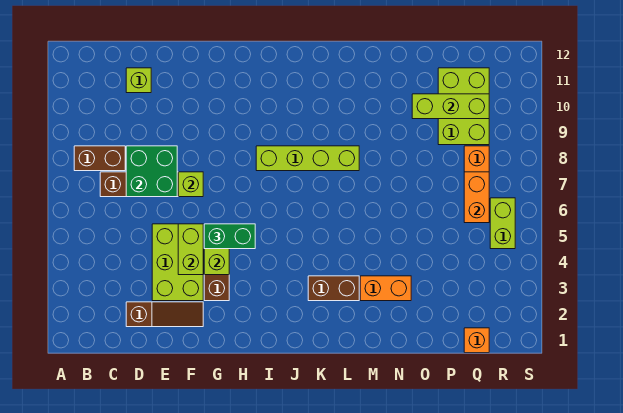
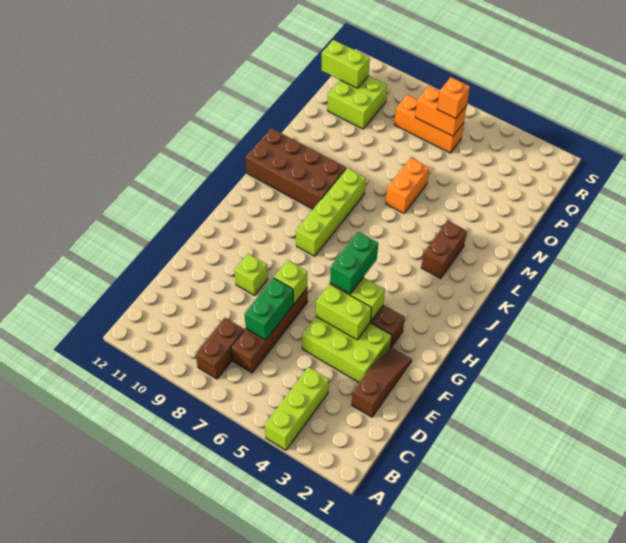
green 2x2 brick [126,146,177,197] -> green 1x2 brick [244,278,294,340]
lime 1x1 brick [126,68,151,93] -> lime 1x1 brick moved to [235,254,268,295]
none -> brown 2x4 brick [246,128,346,209]
orange 1x2 brick [360,276,411,301] -> orange 1x2 brick moved to [386,158,429,213]
lime 1x3 brick [412,94,489,119] -> lime 1x3 brick moved to [265,367,329,450]
lime 2x3 brick [438,68,489,145] -> lime 2x2 brick [328,76,387,129]
orange 1x1 brick [464,328,489,353] -> orange 1x1 brick moved to [437,77,470,119]
lime 1x2 brick [490,198,515,249] -> lime 1x2 brick moved to [322,40,370,88]

